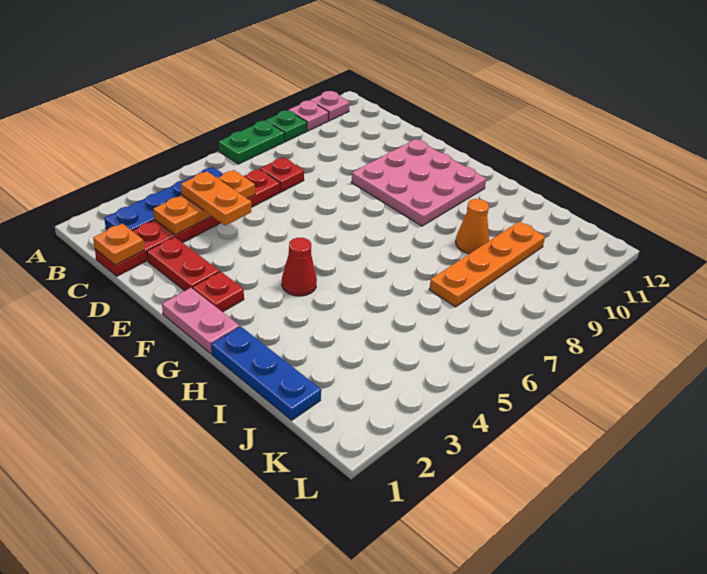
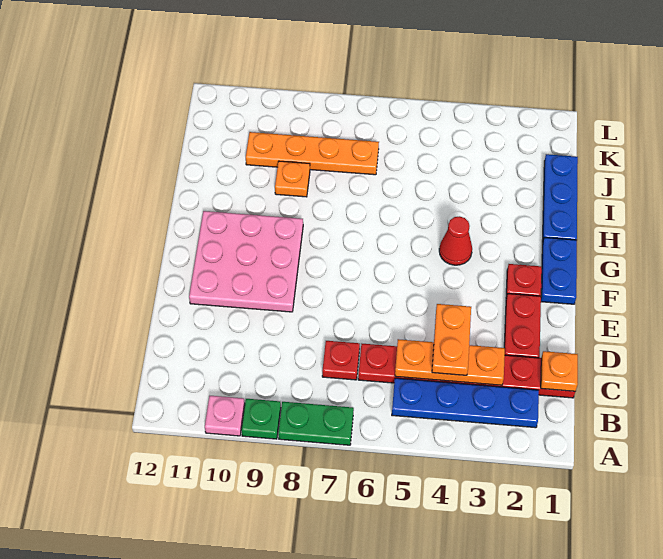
pink 1x1 plate [310,91,350,121] -> none
pink 1x2 plate [162,288,239,354] -> blue 1x2 plate [541,237,577,304]
orange 1x1 cone [456,199,489,254] -> orange 1x1 plate [275,161,310,197]

